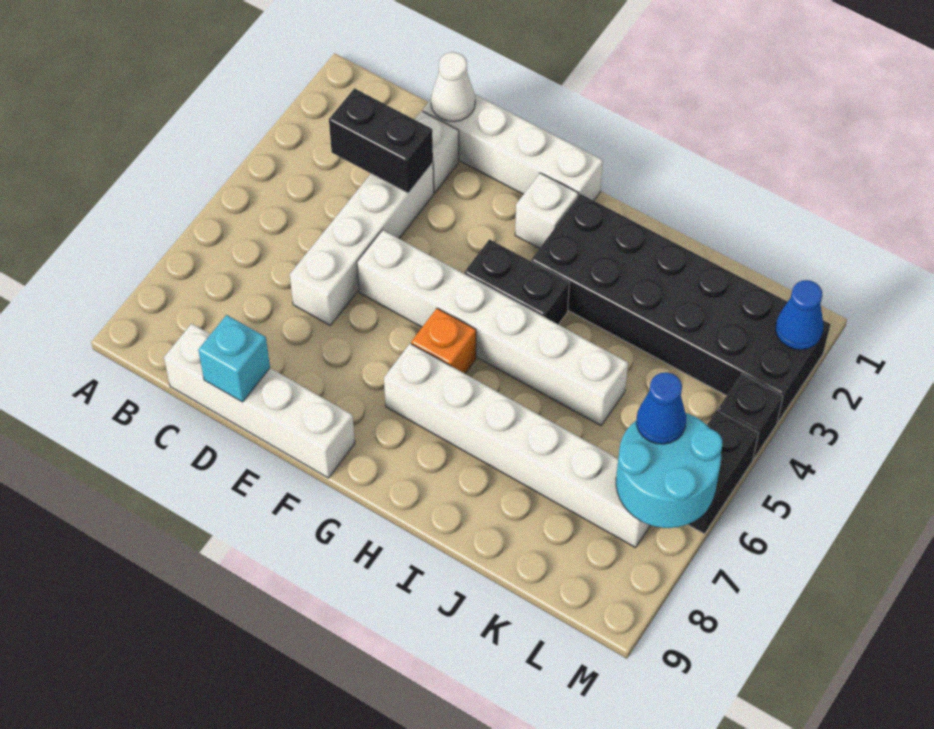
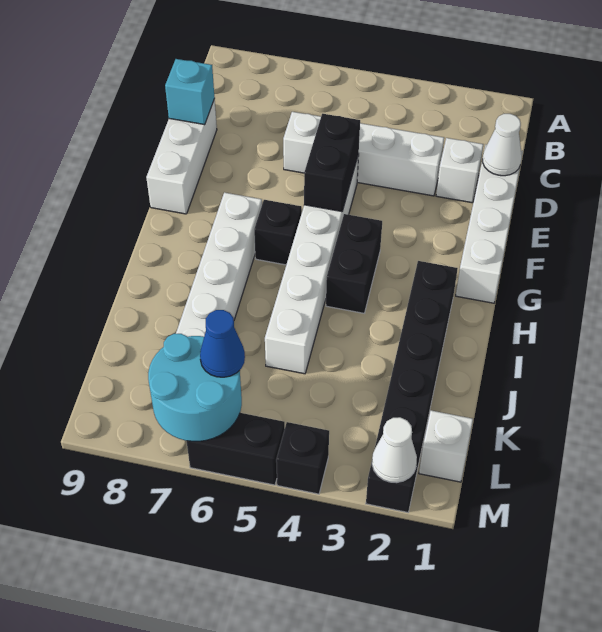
black 1x2 brick [329,88,433,193] -> black 1x2 brick moved to [304,114,360,212]
white 1x4 brick [164,323,355,478] -> white 1x3 brick [146,99,217,214]
white 1x1 brick [515,173,578,248] -> white 1x1 brick moved to [419,410,473,482]
orange 1x1 brick [411,308,476,374] -> black 1x1 brick [254,200,302,265]
black 2x6 brick [531,194,830,423] -> black 1x6 brick [366,261,458,512]
blue 1x1 cone [776,280,823,350] -> white 1x1 cone [372,417,417,483]

